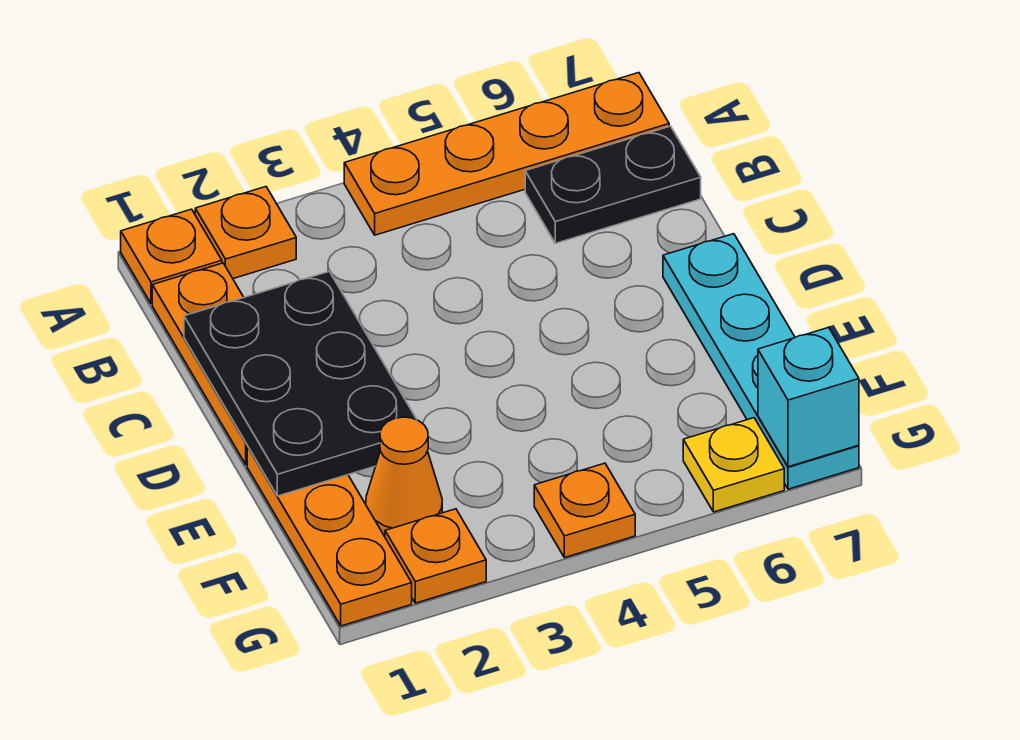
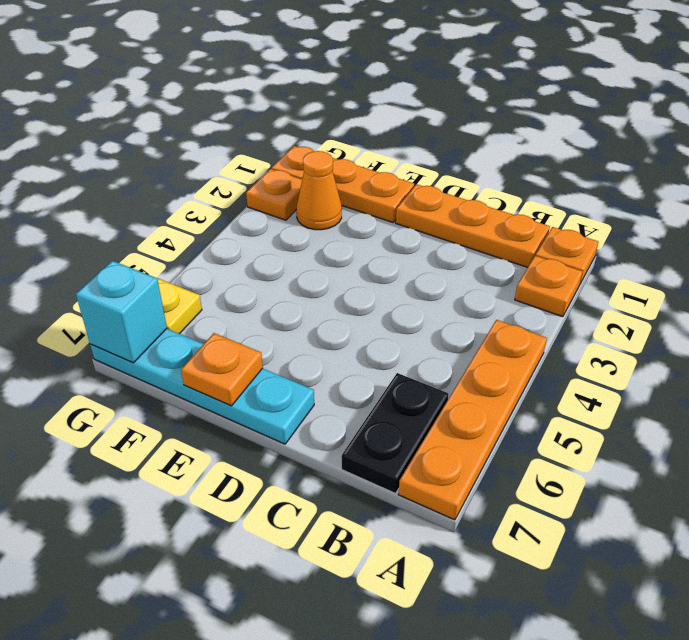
black 2x3 plate [184,271,417,496] -> none
orange 1x1 plate [534,463,635,558] -> orange 1x1 plate moved to [181,333,263,406]

